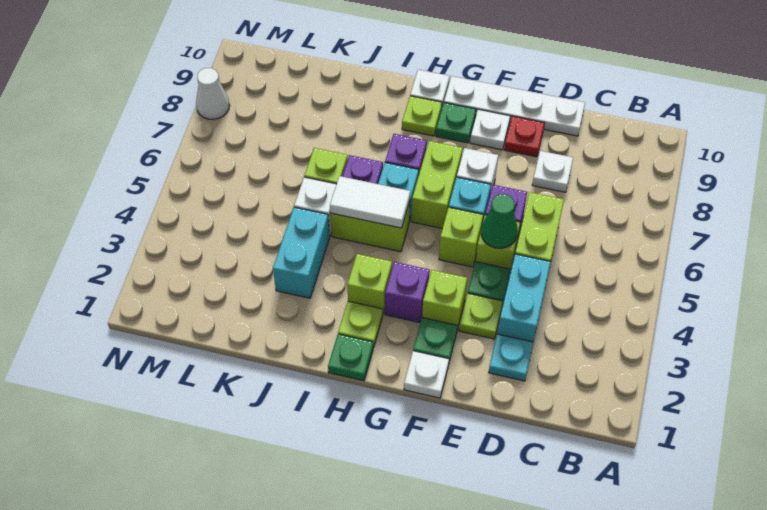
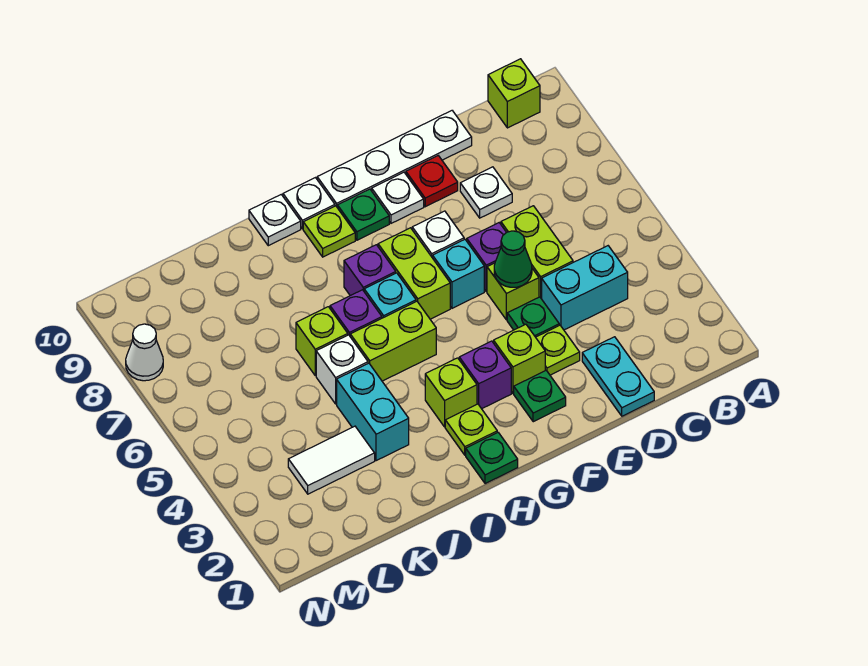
cyan 1x1 plate [489,334,533,381] -> cyan 1x2 plate [582,337,654,416]
cyan 1x2 brick [497,254,551,342] -> cyan 1x2 brick turned to [542,246,628,330]
white 1x1 plate [404,351,449,398] -> white 1x1 plate moved to [249,195,301,246]
lime 1x1 brick [439,207,483,267] -> lime 1x1 brick moved to [488,59,540,128]
white 1x2 tile [330,176,410,228] -> white 1x2 tile moved to [288,426,375,494]

